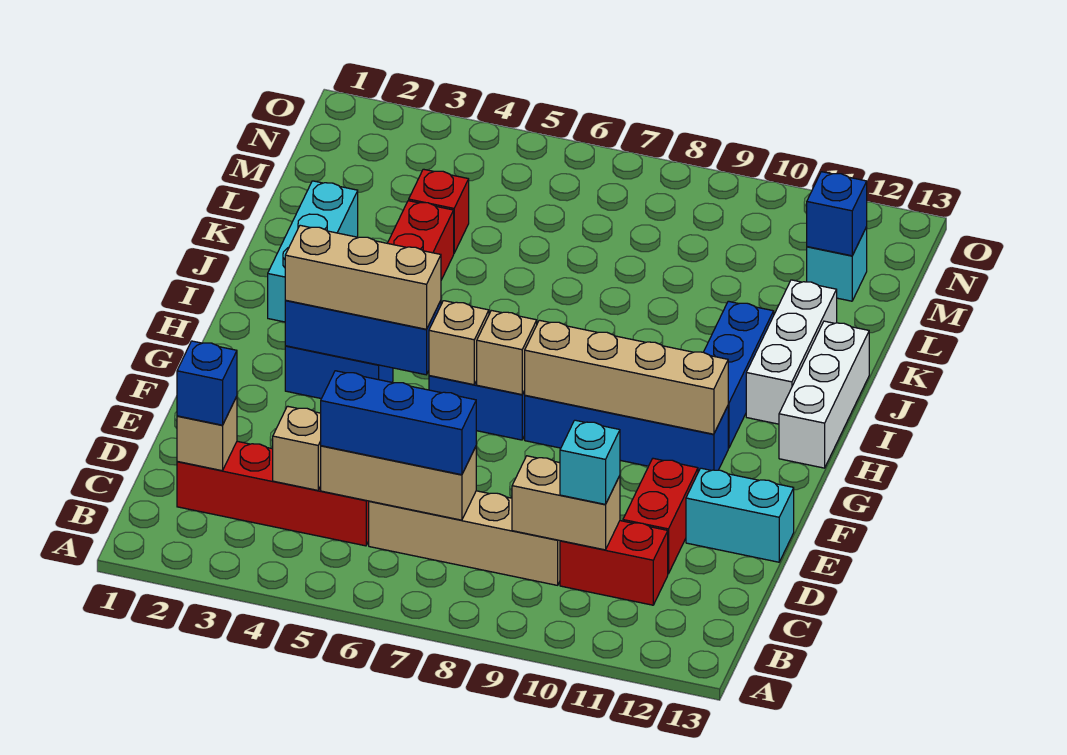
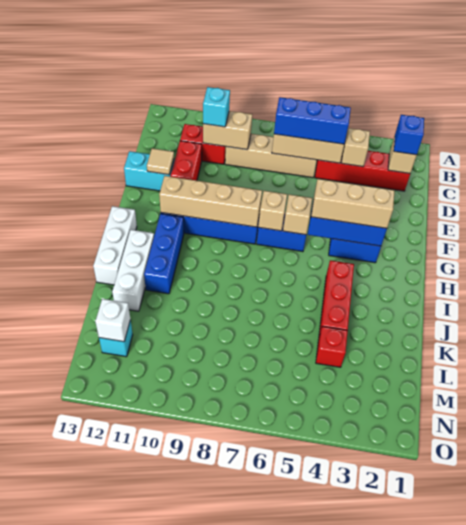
none -> tan 1x1 tile [147,148,174,175]
cyan 1x3 brick [268,181,358,322] -> none
blue 1x1 brick [807,172,867,256] -> white 1x1 brick [95,299,130,342]

